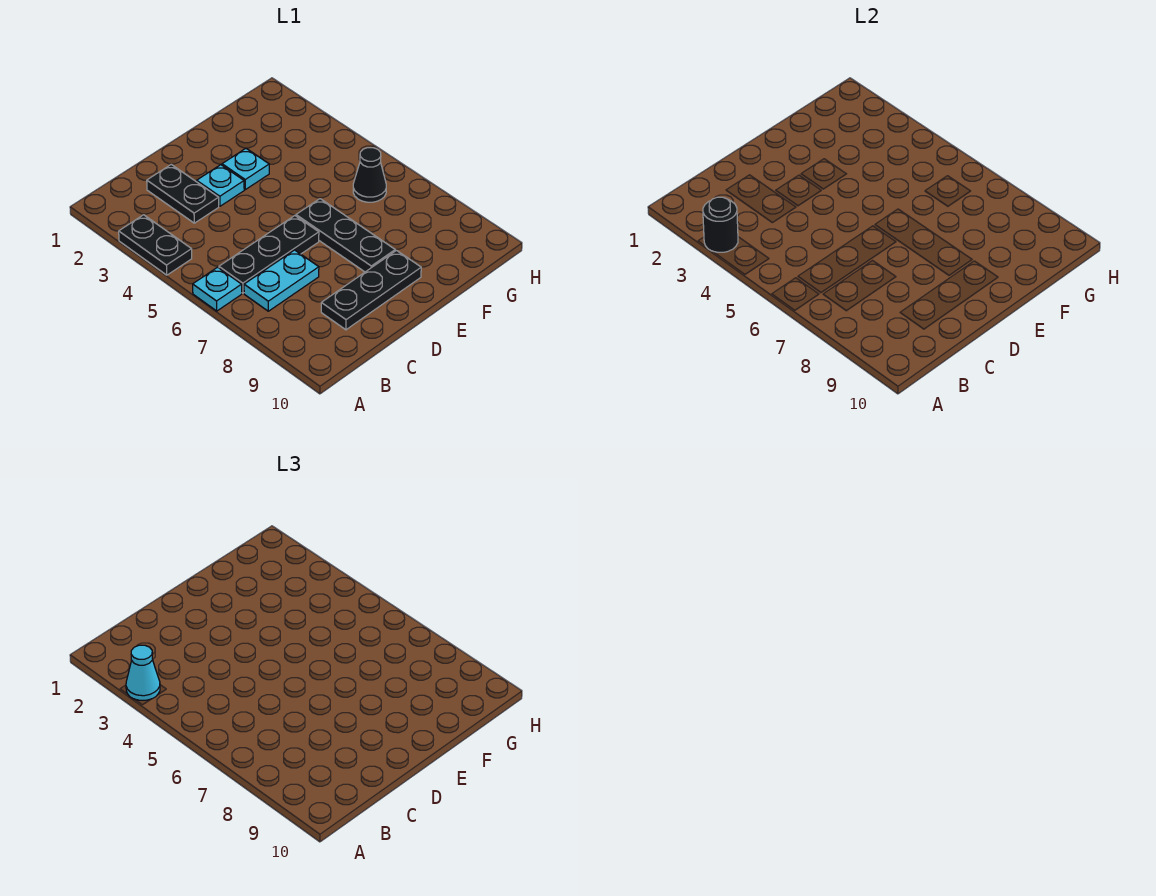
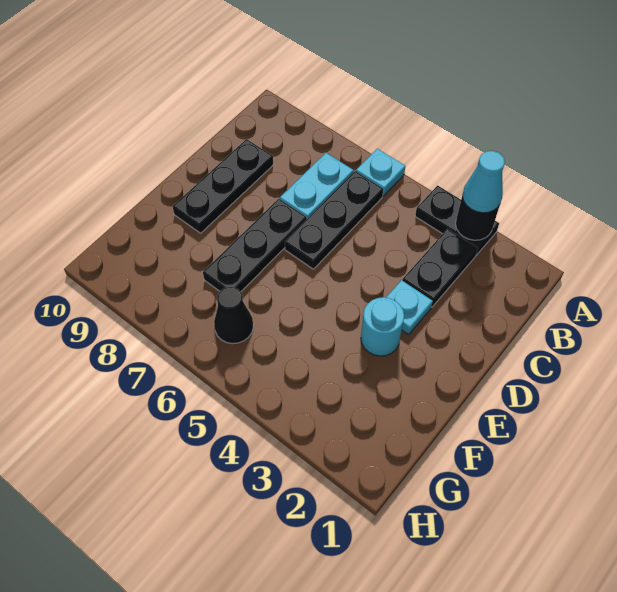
black 1x2 plate [147,165,219,223] -> black 1x2 plate turned to [402,229,478,307]
cyan 1x1 plate [222,149,269,190] -> cyan 1x1 round brick [361,297,404,356]
black 1x3 plate [296,199,395,272] -> black 1x3 plate turned to [203,199,307,292]

